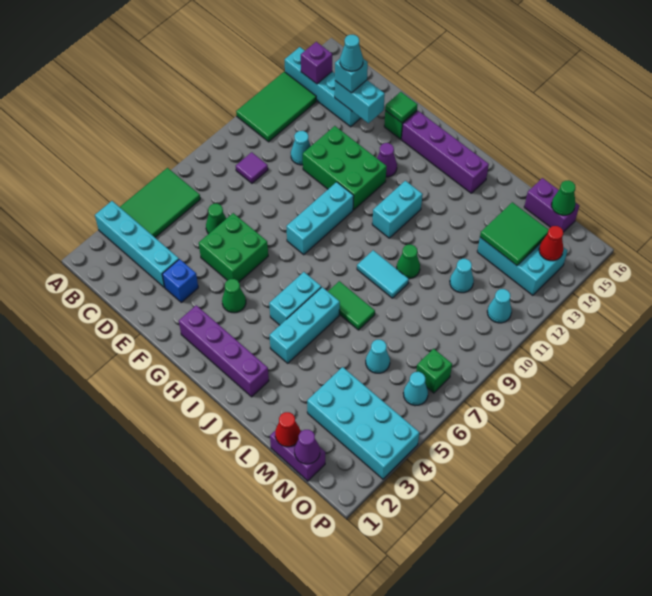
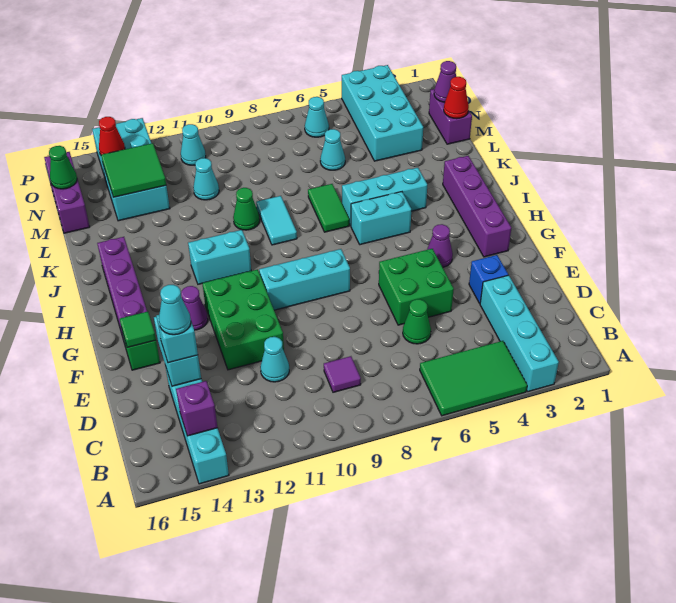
green 2x3 tile [236,72,316,142] -> none
green 1x1 cone [222,279,246,313] -> purple 1x1 cone [427,224,453,267]
cyan 2x3 brick [477,237,568,295] -> cyan 2x4 brick [92,118,170,221]
purple 1x2 brick [524,178,579,232] -> purple 1x3 brick [44,152,90,233]
green 1x1 brick [416,349,452,393] -> none

